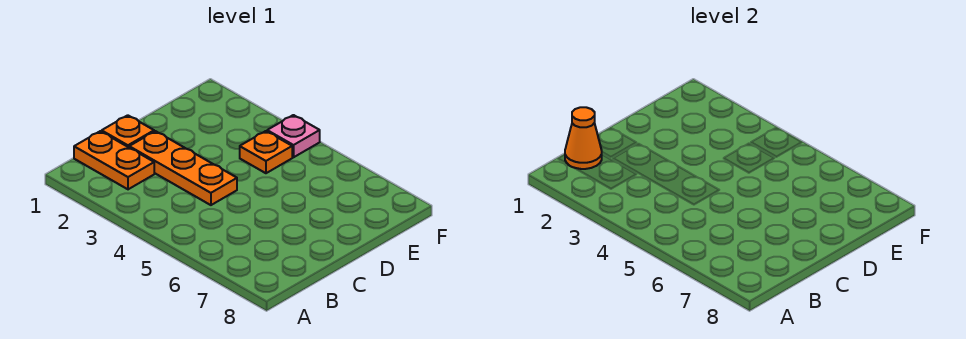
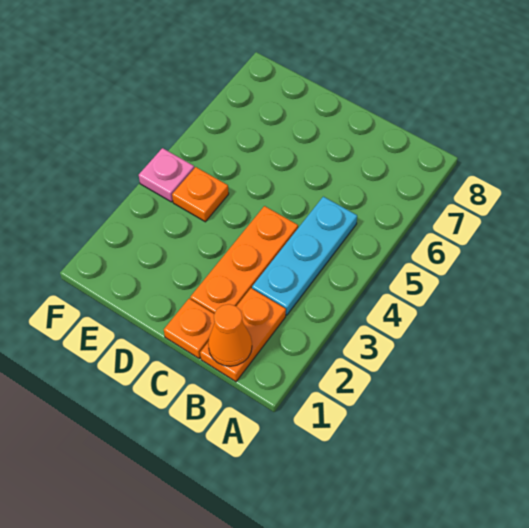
none -> cyan 1x3 plate [252,196,357,315]

